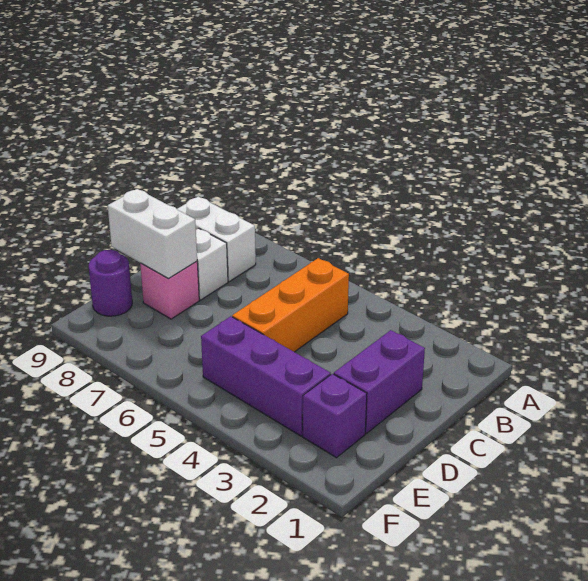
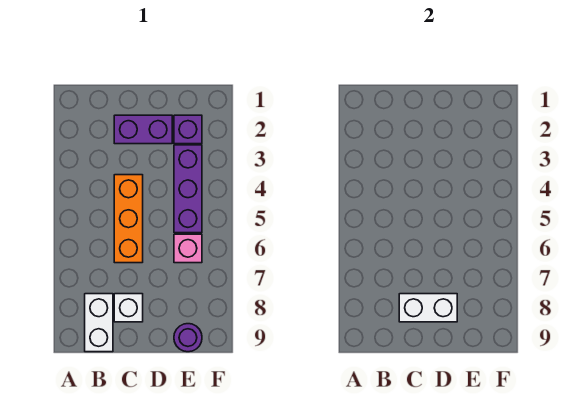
orange 1x3 brick [232,258,349,352] -> orange 1x3 brick turned to [114,175,143,263]
pink 1x1 brick [140,261,199,319] -> pink 1x1 brick moved to [174,234,202,263]
white 1x2 brick [108,189,197,279] -> white 1x2 brick turned to [399,294,457,322]

